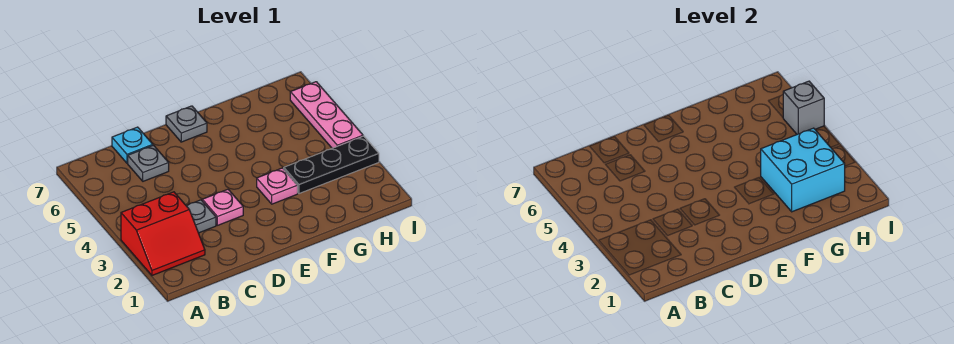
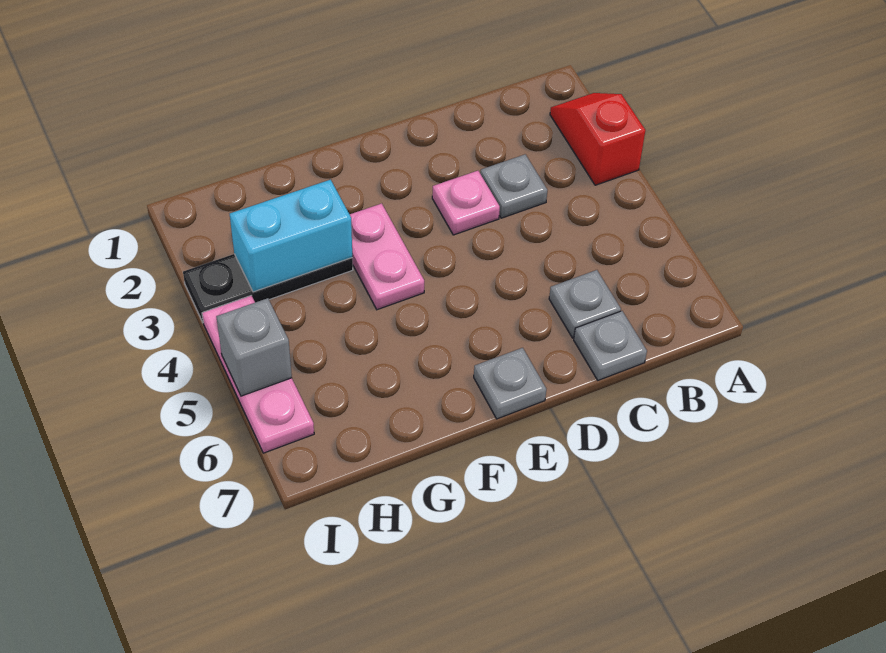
red 2x2 slope [121,192,205,275] -> red 1x2 slope [550,93,645,185]
cyan 1x1 plate [112,127,153,163] -> grey 1x1 plate [574,311,647,380]
pink 1x1 plate [257,168,298,204] -> pink 1x2 plate [350,203,424,310]
cyan 2x2 brick [761,128,845,212] -> cyan 1x2 brick [230,180,352,292]

